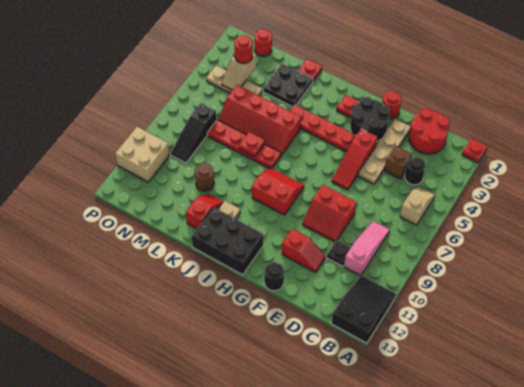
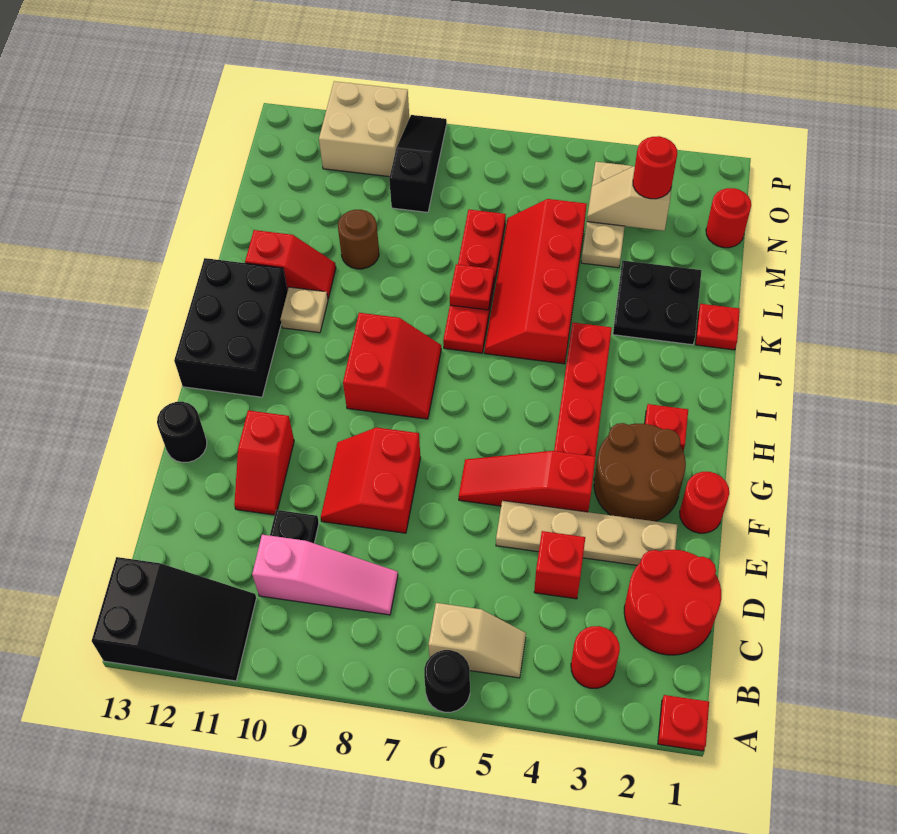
none -> red 1x1 round brick [571,626,620,688]
black 1x1 round brick [405,157,426,185] -> black 1x1 round brick moved to [424,650,470,712]
brown 1x1 brick [384,146,412,179] -> red 1x1 brick [534,531,585,599]
black 2x2 round brick [350,97,389,141] -> brown 2x2 round brick [594,423,686,521]
black 1x3 slope [171,103,216,163] -> black 1x3 slope turned to [389,115,447,212]

